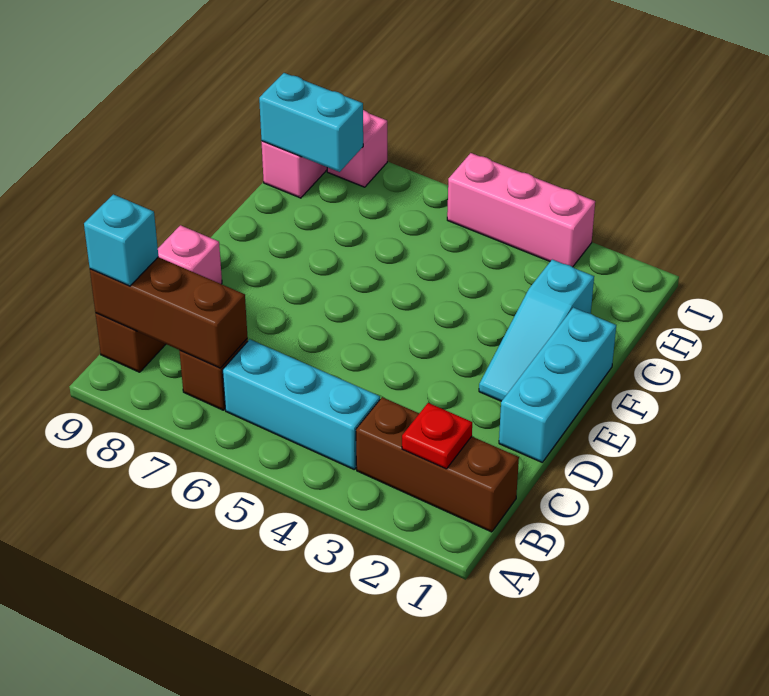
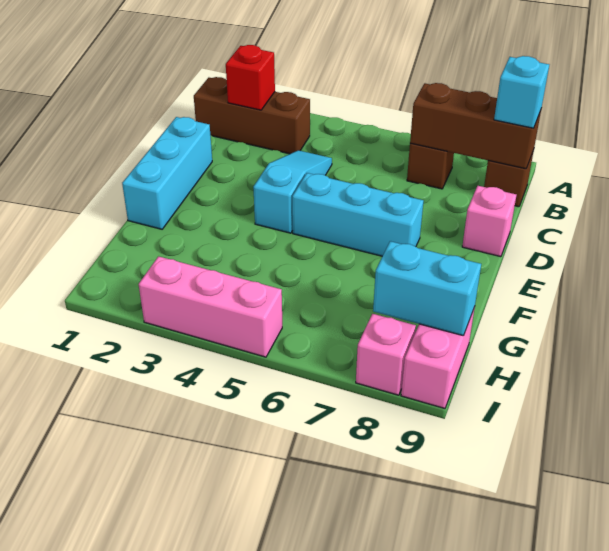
red 1x1 plate [402,403,472,469] -> red 1x1 brick [226,45,275,110]
cyan 1x3 brick [223,339,380,469] -> cyan 1x3 brick moved to [292,173,424,256]
cyan 1x3 slope [479,259,594,401] -> cyan 1x3 slope moved to [253,150,332,233]

